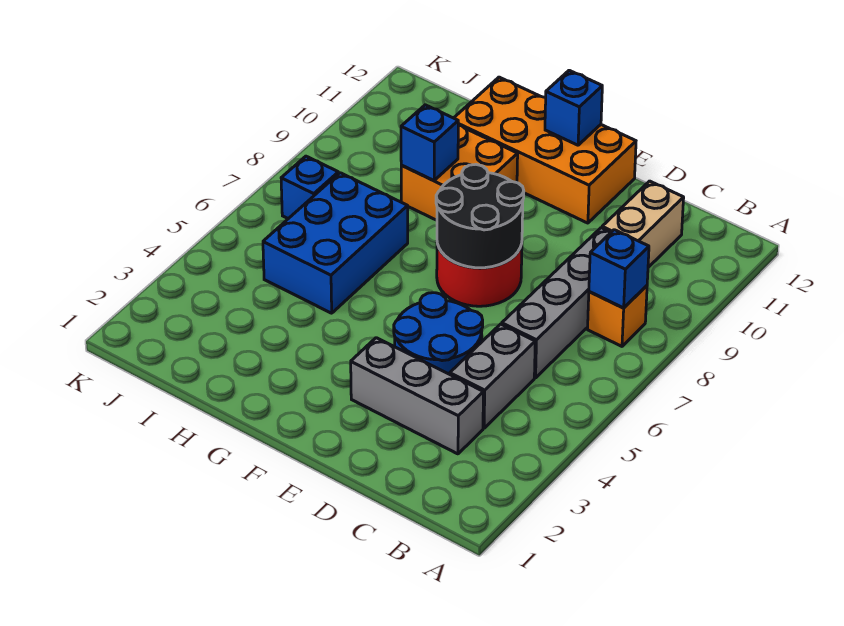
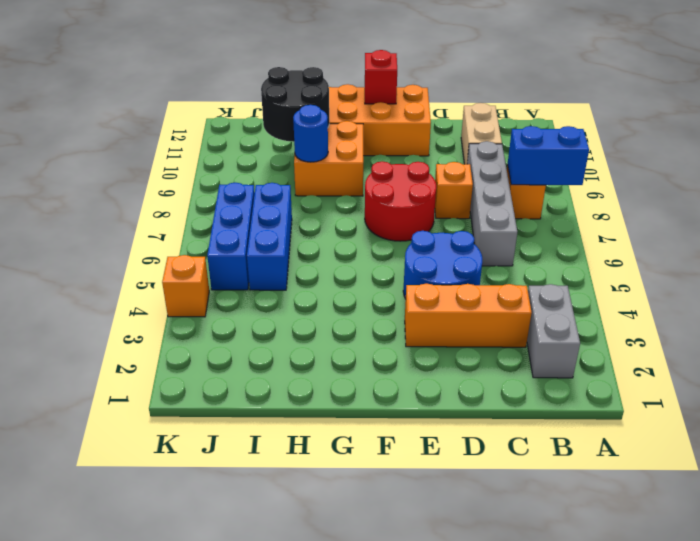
blue 1x1 brick [589,230,649,308] -> blue 1x2 brick [507,126,589,185]
grey 1x3 brick [351,338,483,454] -> orange 1x3 brick [405,284,532,347]
grey 1x2 brick [450,324,535,428] -> grey 1x2 brick moved to [527,284,580,378]
none -> orange 1x1 brick [435,162,473,219]
black 2x2 round brick [436,165,524,268] -> black 2x2 round brick moved to [261,67,329,142]
blue 1x1 brick [545,70,602,145] -> red 1x1 brick [365,50,397,104]
blue 2x3 brick [263,173,408,313] -> blue 1x3 brick [247,183,292,290]
blue 1x1 brick [401,105,458,181] -> blue 1x1 round brick [293,105,328,162]
blue 1x1 brick [281,156,338,219] -> blue 1x3 brick [207,183,255,290]
none -> orange 1x1 brick [162,255,209,317]

